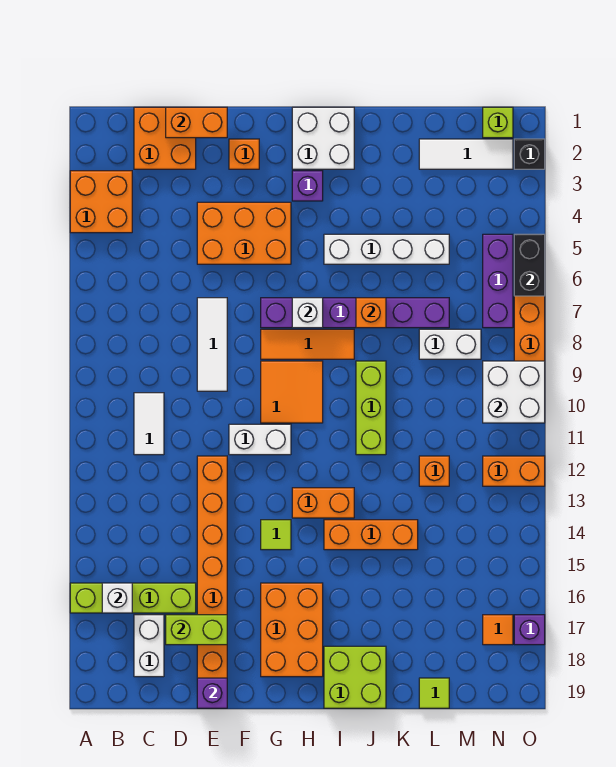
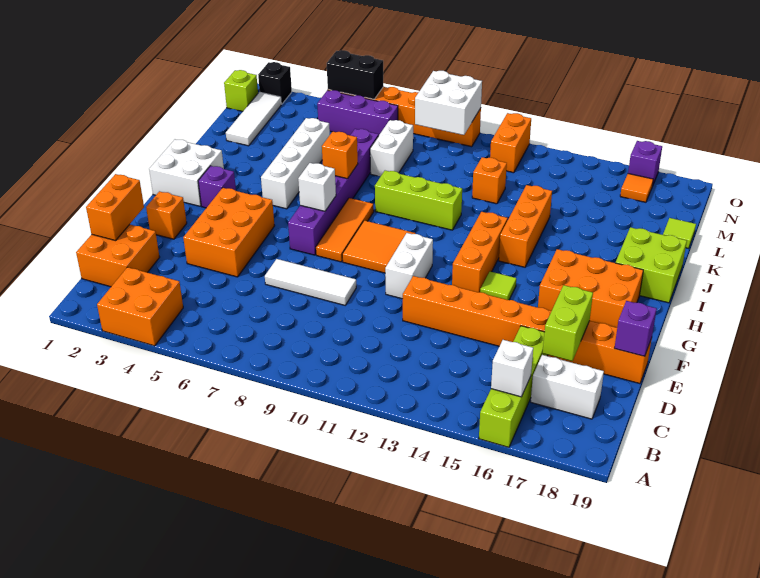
white 1x2 tile [134,393,164,455] -> none
orange 1x2 brick [292,488,354,518] -> orange 1x3 brick [452,212,508,292]

